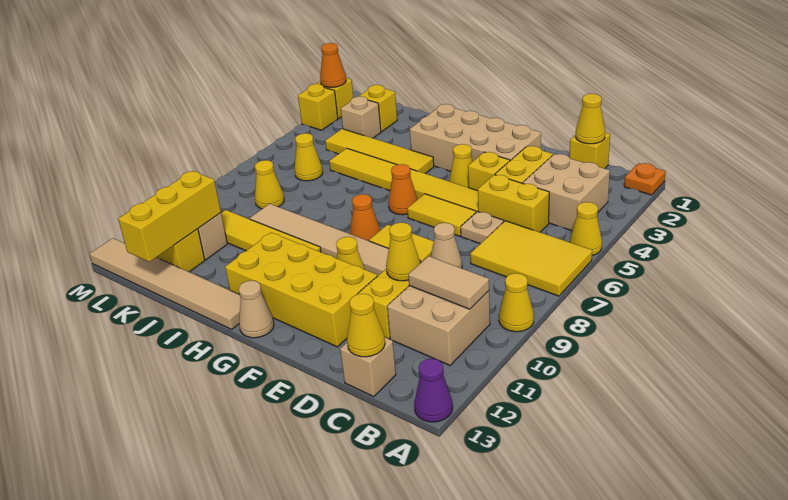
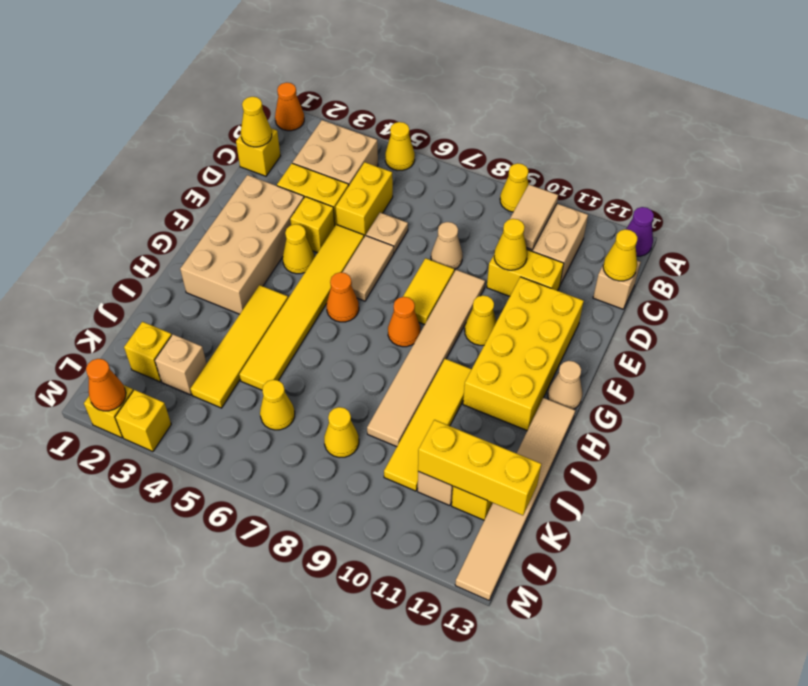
orange 1x1 plate [624,163,666,195] -> orange 1x1 cone [275,83,304,131]
yellow 2x3 tile [470,221,592,296] -> none
yellow 1x2 tile [407,194,476,236] -> tan 1x2 tile [342,236,394,301]

